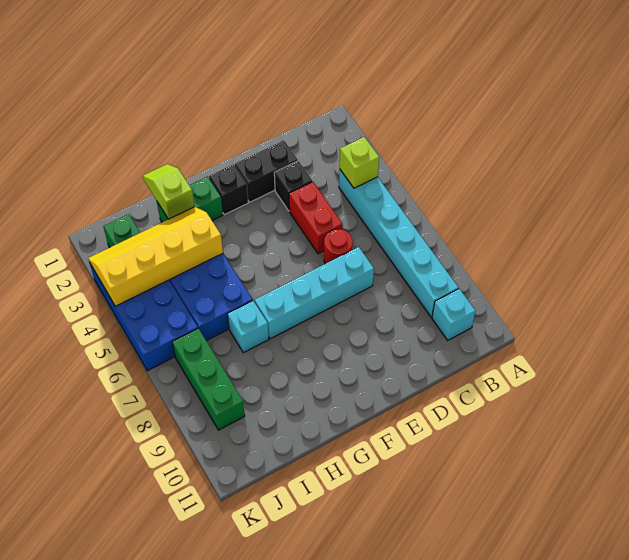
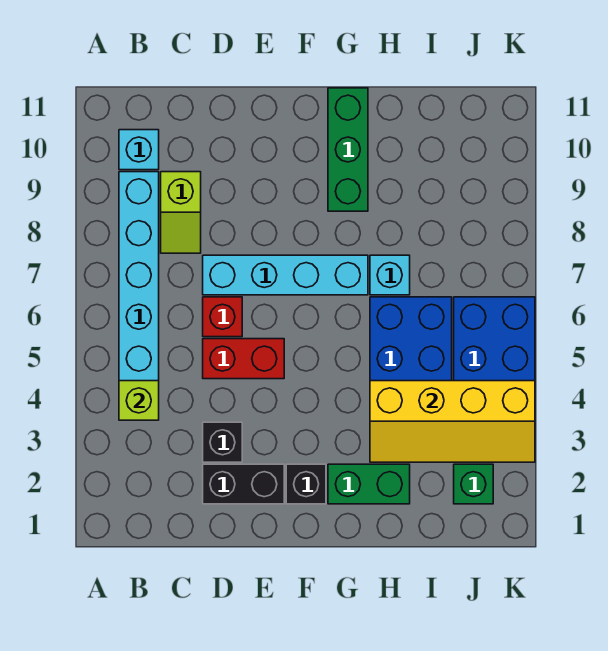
red 1x2 brick [289,182,343,254] -> red 1x2 brick turned to [203,339,284,379]
red 1x1 round brick [324,229,353,264] -> red 1x1 brick [203,297,242,337]
lime 1x2 slope [143,164,194,219] -> lime 1x2 slope moved to [161,172,201,253]
green 1x3 brick [172,328,245,430] -> green 1x3 brick moved to [328,88,368,211]

